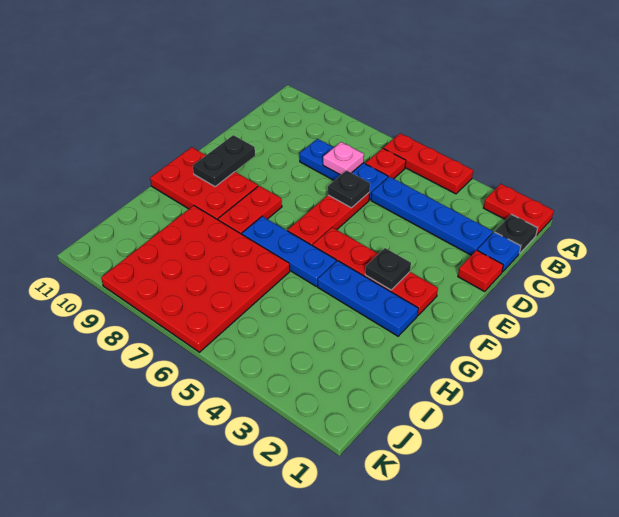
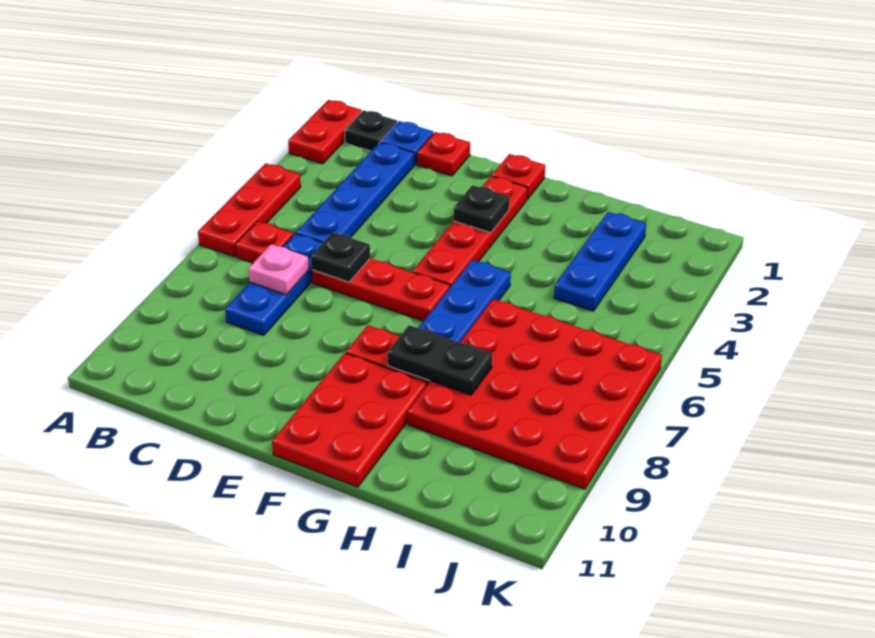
black 1x2 plate [193,135,255,187] -> black 1x2 plate moved to [387,325,492,395]
none -> red 1x1 plate [492,154,545,199]
blue 1x3 plate [318,261,418,336] -> blue 1x3 plate moved to [554,212,646,311]

